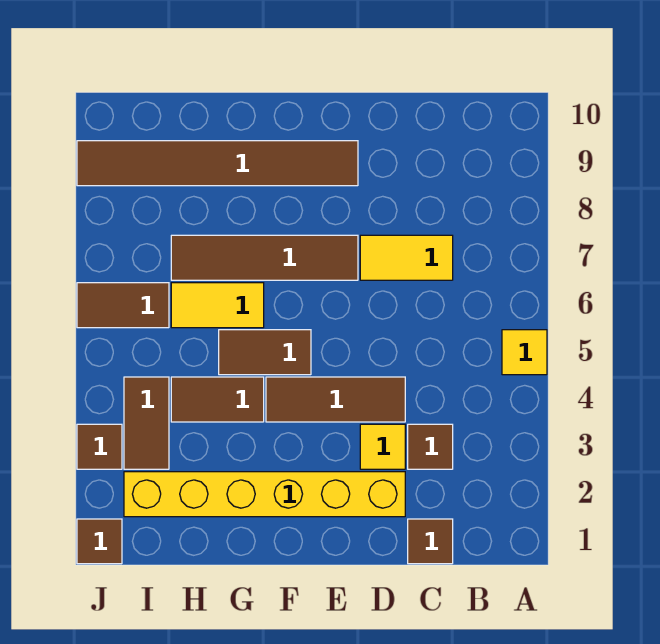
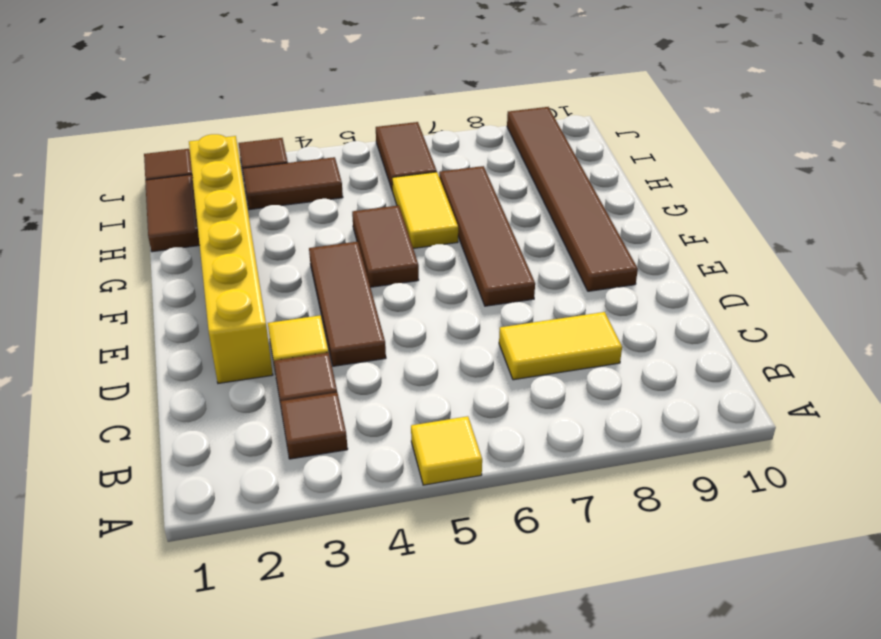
brown 1x1 tile [408,519,453,564] -> brown 1x1 tile moved to [280,392,348,459]
yellow 1x2 tile [360,235,453,280] -> yellow 1x2 tile turned to [499,312,622,380]
brown 1x2 tile [171,377,264,422] -> brown 1x2 tile moved to [145,174,200,252]

